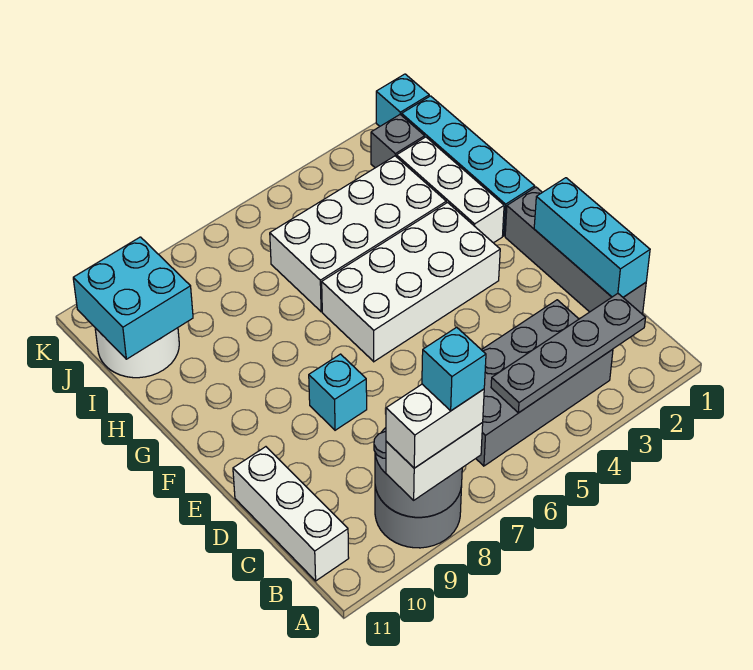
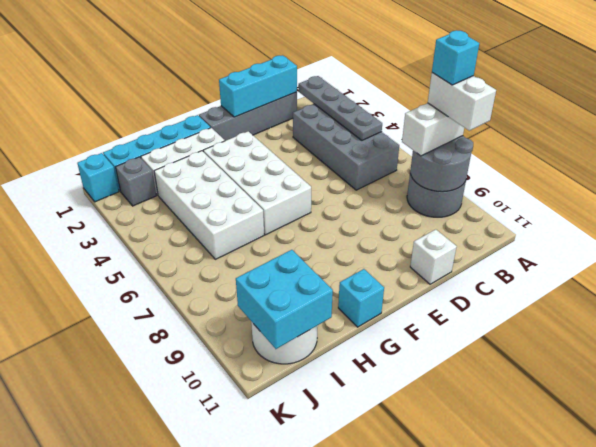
white 1x2 brick [386,423,483,500] -> white 1x2 brick turned to [402,103,464,156]
white 1x3 brick [233,447,349,581] -> white 1x1 brick [410,229,457,284]
cyan 1x1 brick [309,354,367,430] -> cyan 1x1 brick moved to [338,269,384,327]

